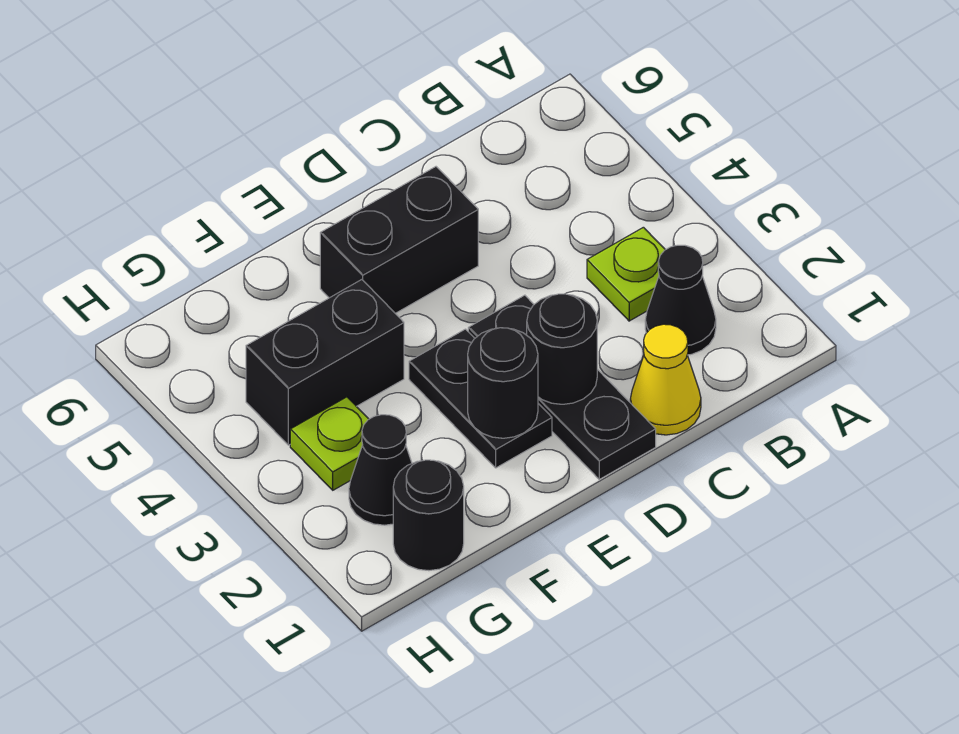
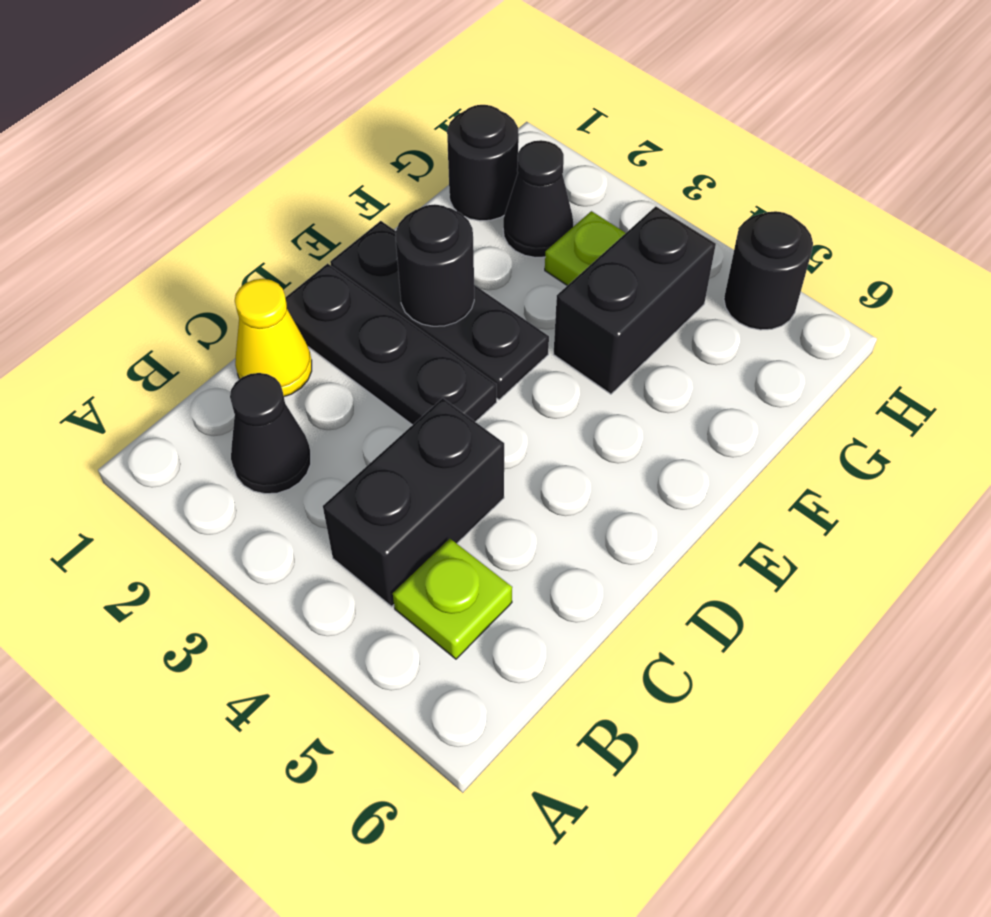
lime 1x1 plate [587,227,665,321] -> lime 1x1 plate moved to [393,539,512,659]
black 1x1 round brick [527,294,597,404] -> black 1x1 round brick moved to [724,211,813,330]
black 1x2 brick [320,167,478,313] -> black 1x2 brick moved to [323,398,504,606]
black 1x2 plate [409,329,552,468] -> black 1x3 plate [330,221,549,400]

